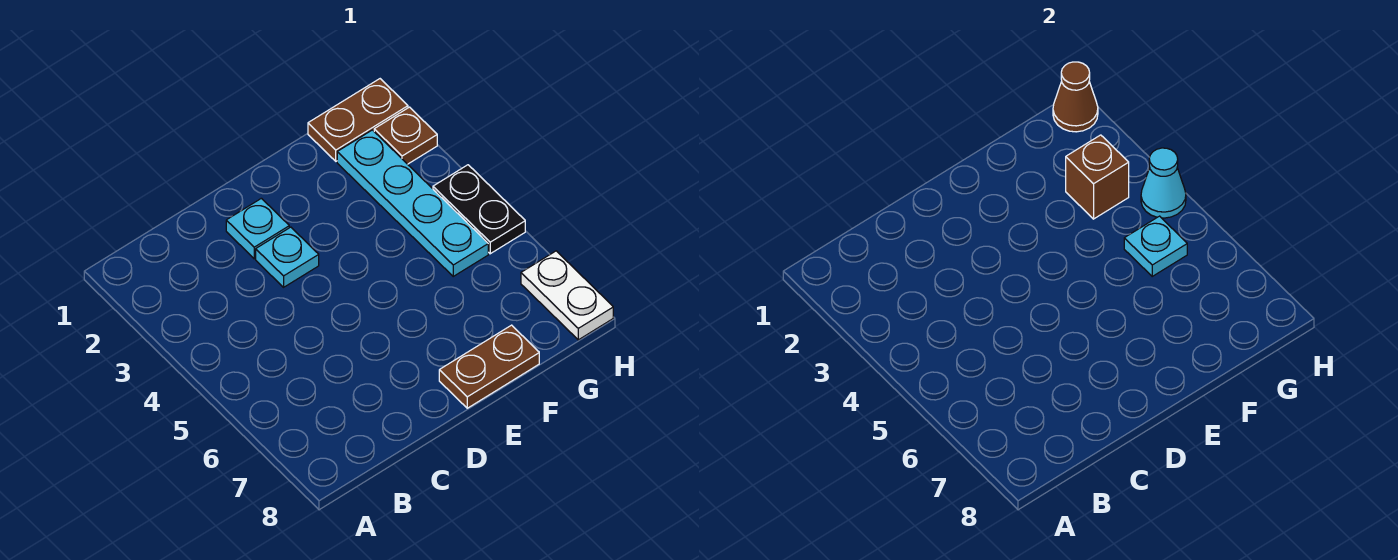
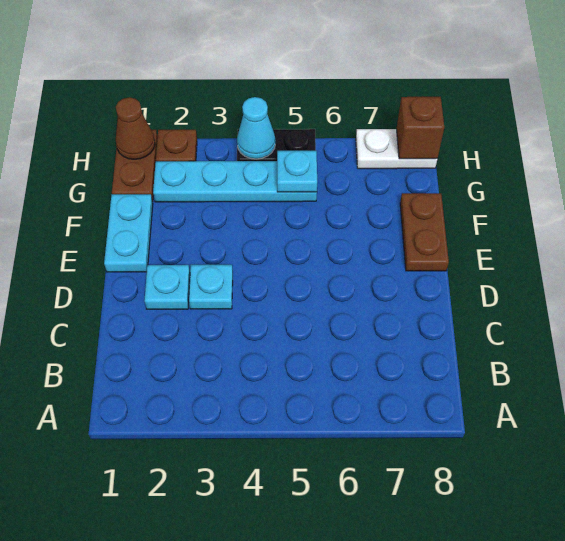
none -> cyan 1x2 plate [104,194,153,272]
brown 1x1 brick [1066,135,1129,219] -> brown 1x1 brick moved to [396,96,444,159]

